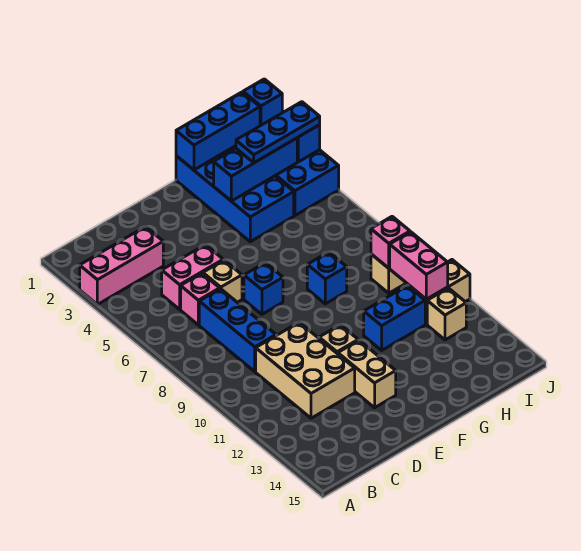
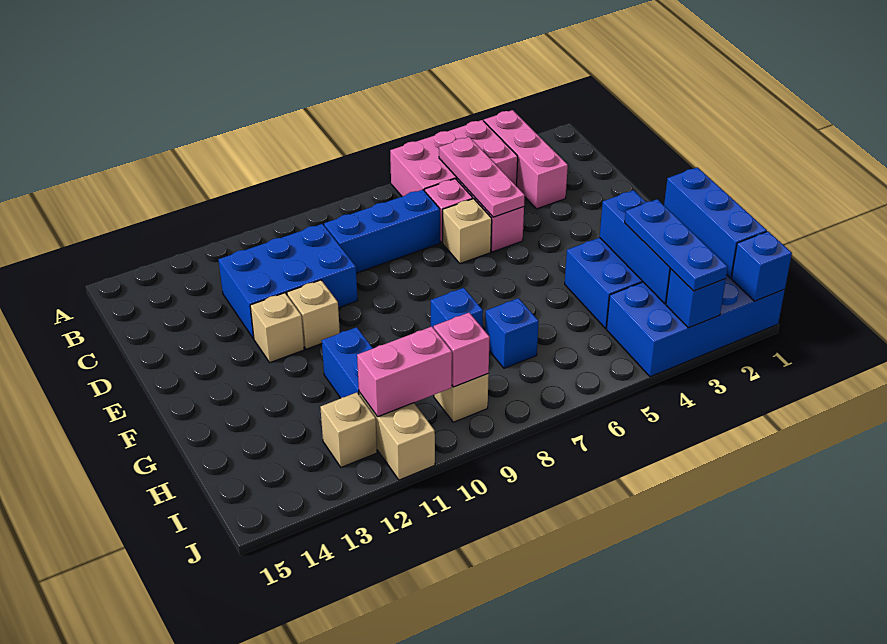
none -> pink 2x3 brick [390,120,518,197]
none -> pink 1x3 plate [439,137,525,217]
tan 2x3 brick [256,322,355,418] -> blue 2x3 brick [218,224,358,339]
blue 1x1 brick [244,263,283,314] -> blue 1x1 brick moved to [485,298,539,368]
tan 1x2 brick [338,340,396,408] -> tan 1x1 brick [250,293,304,363]

